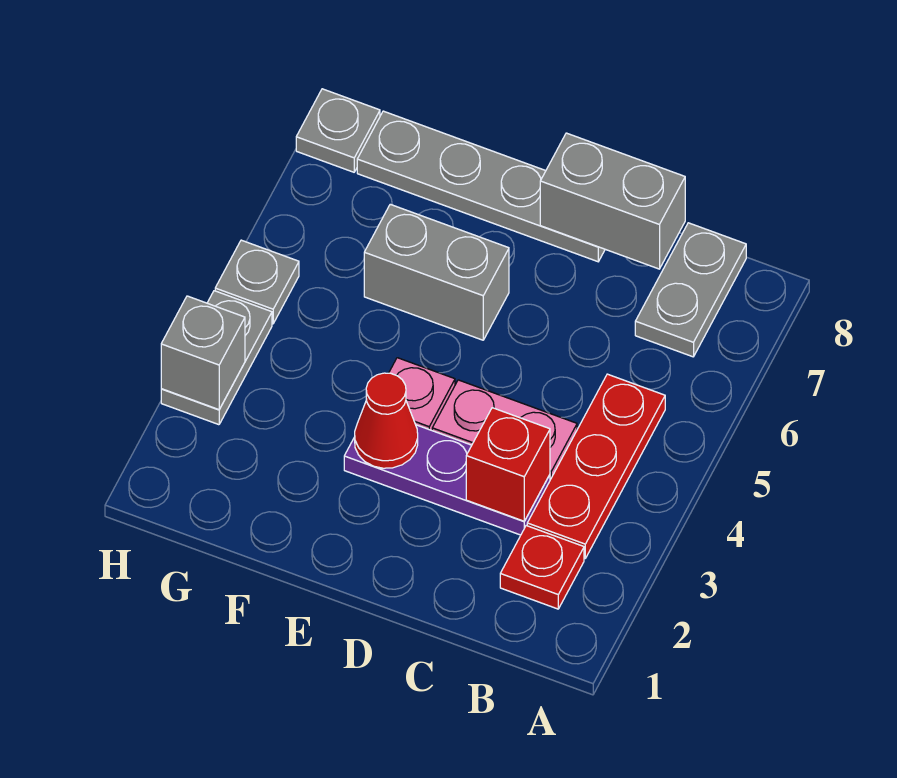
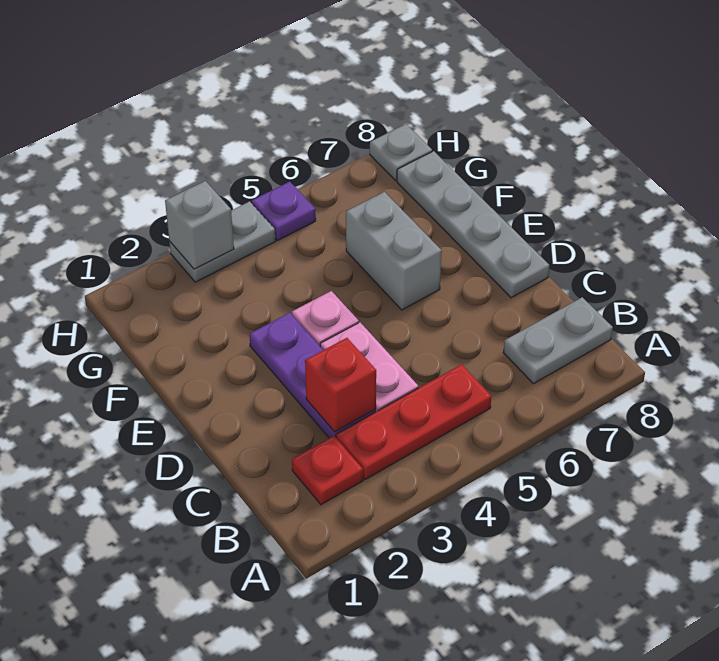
grey 1x2 brick [540,133,685,269] -> none
red 1x1 cone [355,373,418,468] -> none
grey 1x1 plate [215,240,299,324] -> purple 1x1 plate [252,182,316,240]

